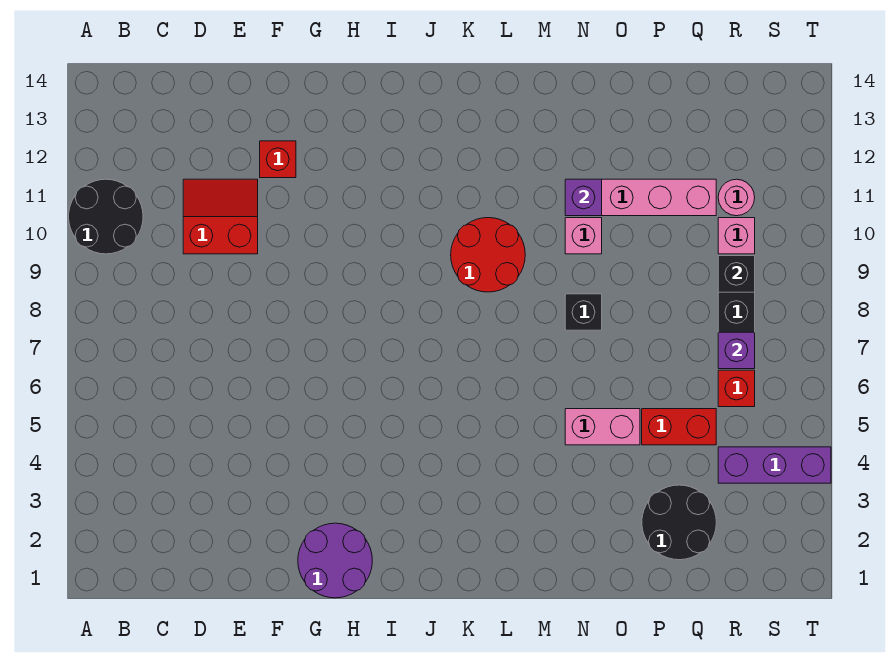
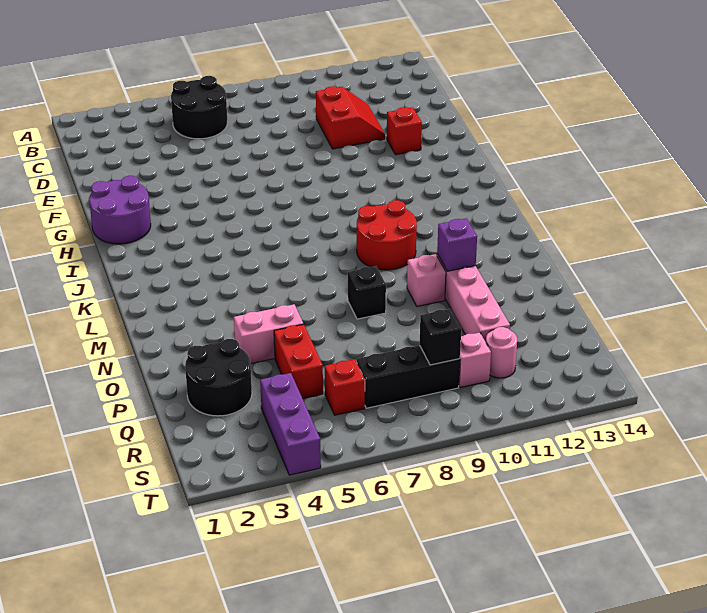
black 2x2 round brick [69,179,143,254] -> black 2x2 round brick moved to [171,76,228,139]
pink 1x2 brick [565,409,640,445] -> pink 1x2 brick turned to [234,304,303,363]
purple 1x1 brick [718,332,755,369] -> none

